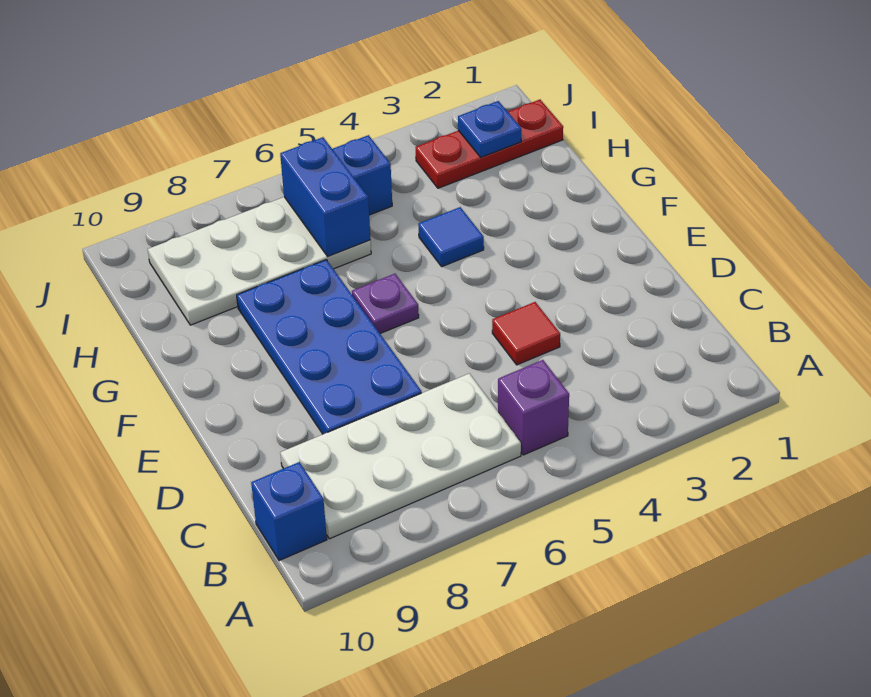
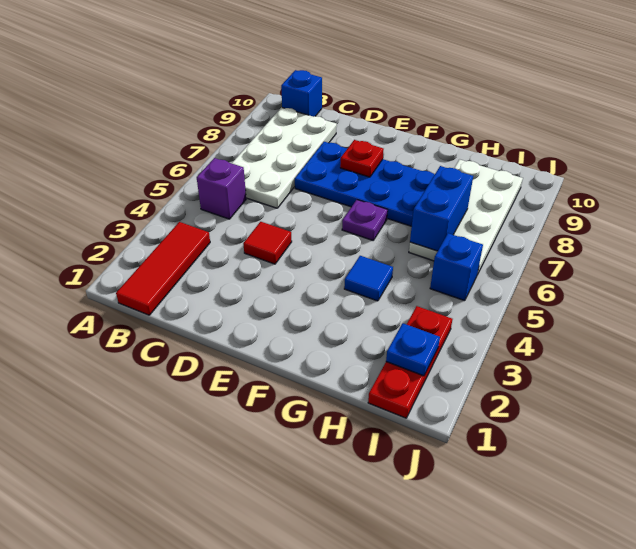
none -> red 1x3 tile [116,222,210,315]
none -> red 1x1 plate [340,140,384,177]
blue 1x2 brick [280,137,371,256] -> blue 1x2 brick turned to [410,166,473,251]

